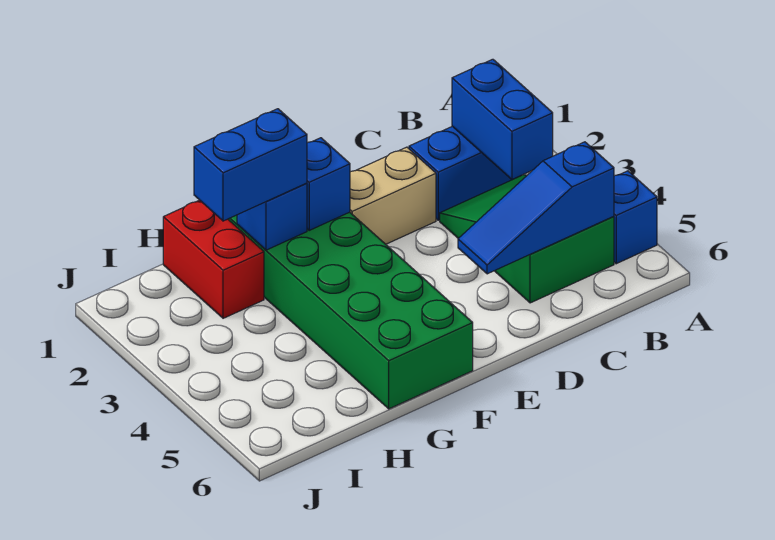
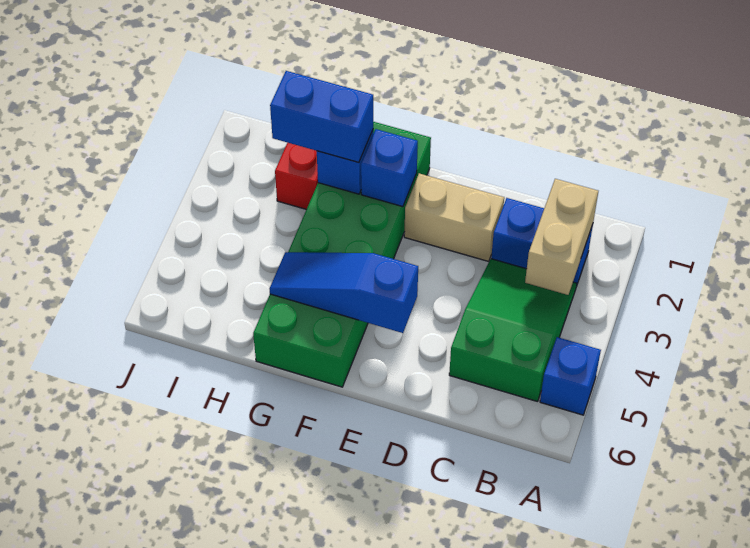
blue 1x2 brick [452,59,553,180] -> tan 1x2 brick [525,179,598,295]
blue 1x3 slope [458,142,614,274] -> blue 1x3 slope moved to [269,252,418,333]

